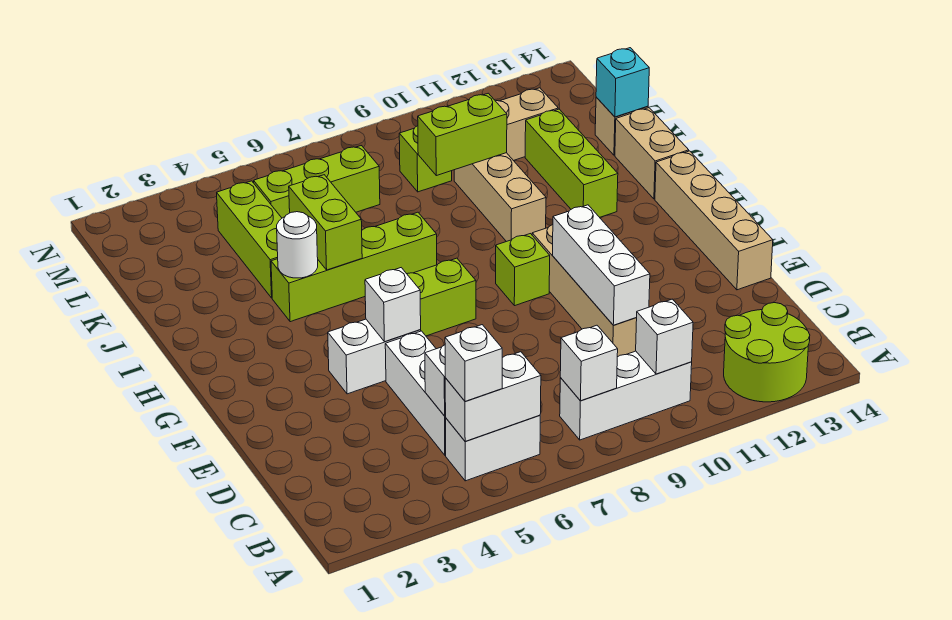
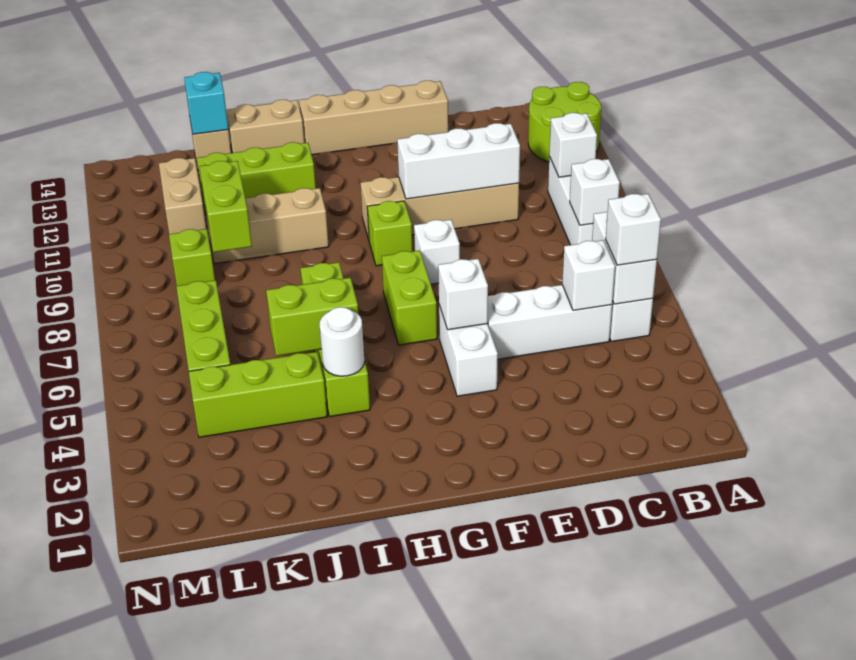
none -> white 1x1 brick [414,220,460,284]

